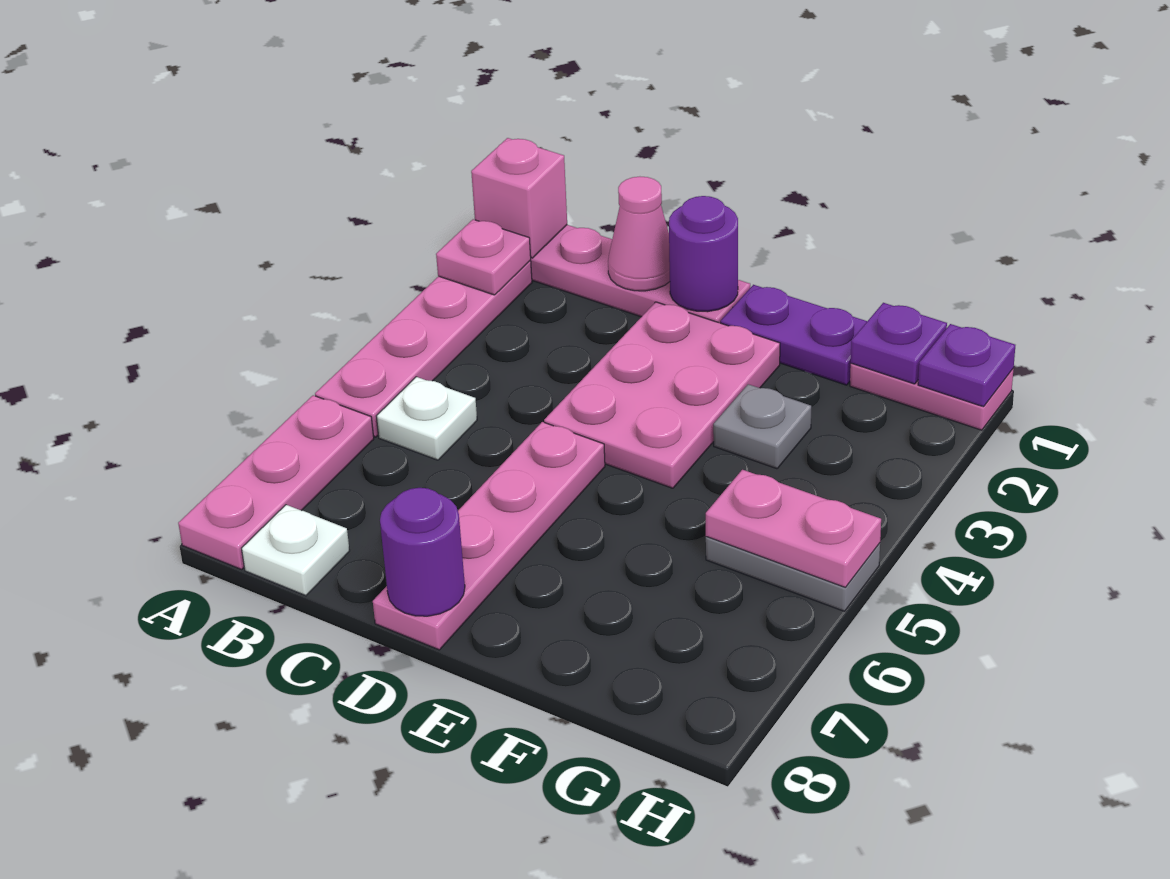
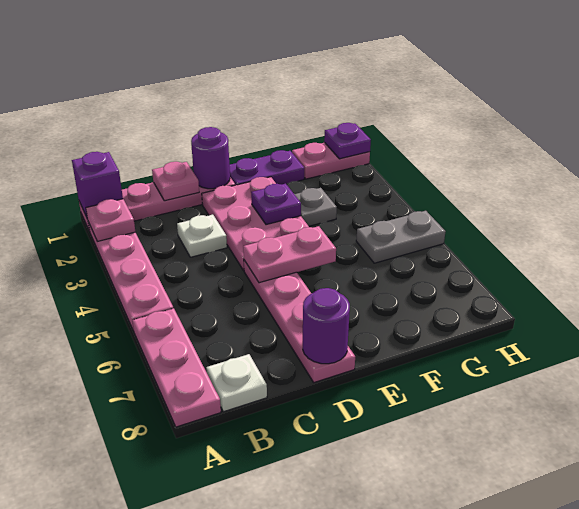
pink 1x1 brick [471,138,567,258] -> purple 1x1 brick [72,152,123,219]
white 1x1 plate [376,377,477,460] -> white 1x1 plate moved to [177,215,227,257]
pink 1x1 cone [608,177,670,291] -> pink 1x1 plate [152,162,199,201]
purple 1x1 plate [851,303,947,384] -> purple 1x1 plate moved to [251,184,301,225]
pink 1x2 plate [706,470,881,587] -> pink 1x2 plate moved to [243,226,336,283]

